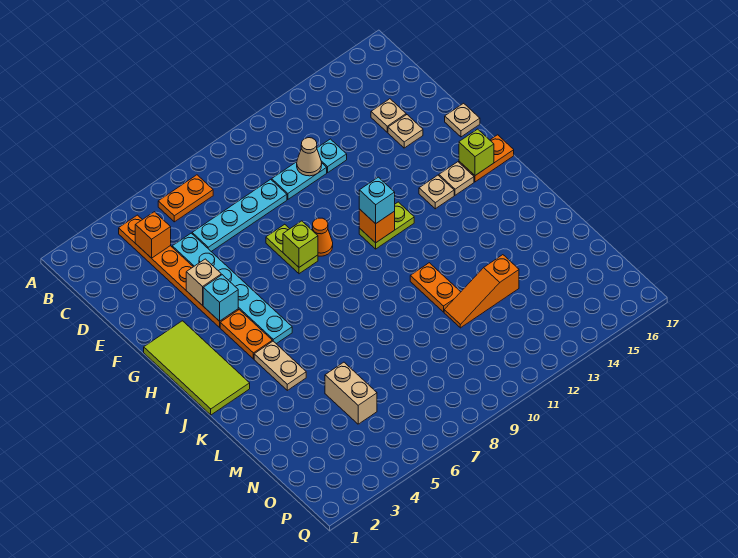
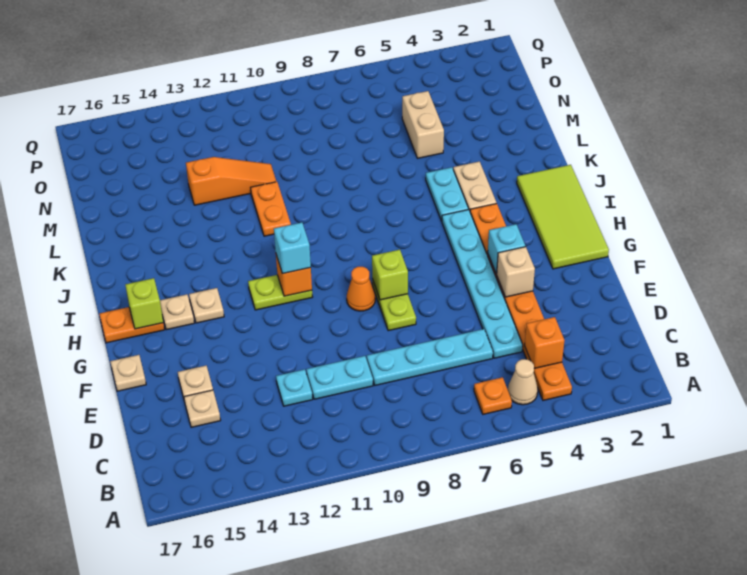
orange 1x2 plate [158,175,213,222] -> orange 1x1 plate [474,377,512,414]
tan 1x1 cone [297,138,322,176] -> tan 1x1 cone moved to [508,359,538,405]
none -> cyan 1x2 plate [426,167,468,221]

